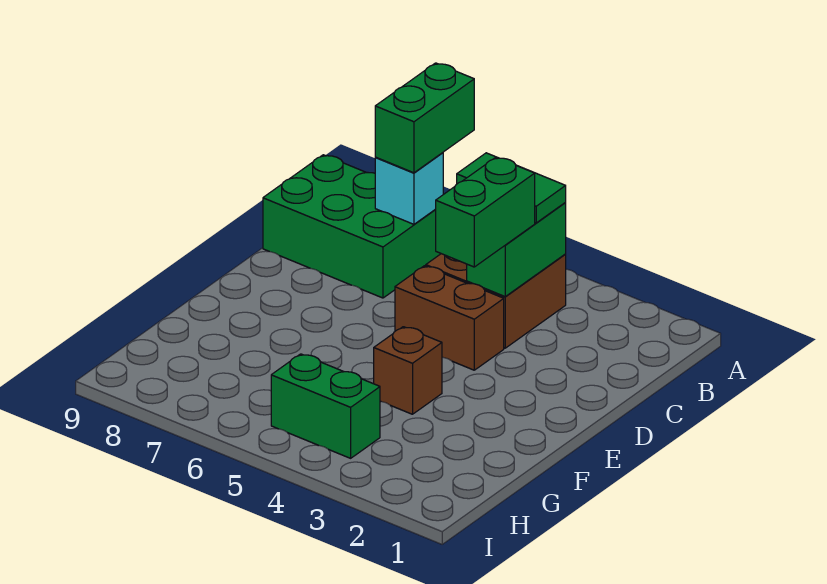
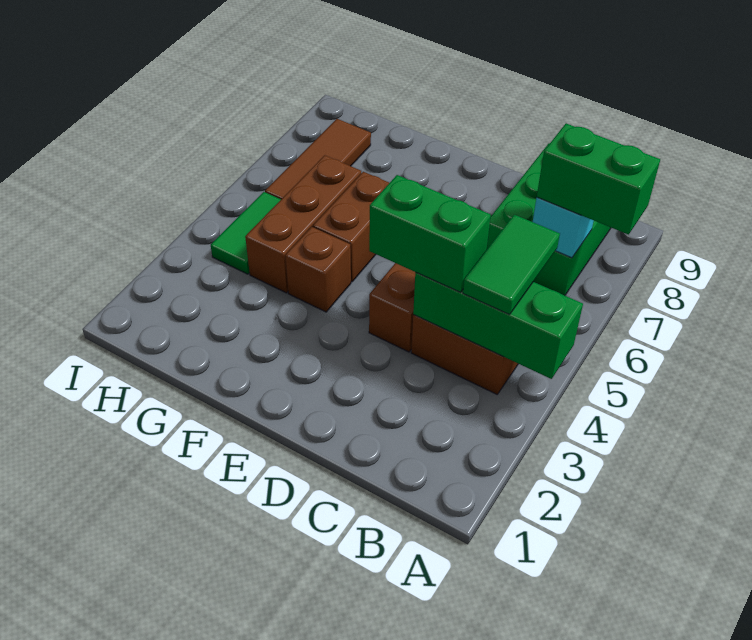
green 1x2 brick [467,203,566,296] -> green 1x3 brick [413,273,583,379]
none -> brown 1x2 brick [313,172,389,282]
none -> brown 1x3 brick [245,155,361,293]
green 1x2 brick [271,354,380,458] -> green 1x2 tile [211,192,281,274]
none -> brown 1x3 tile [265,119,371,199]

